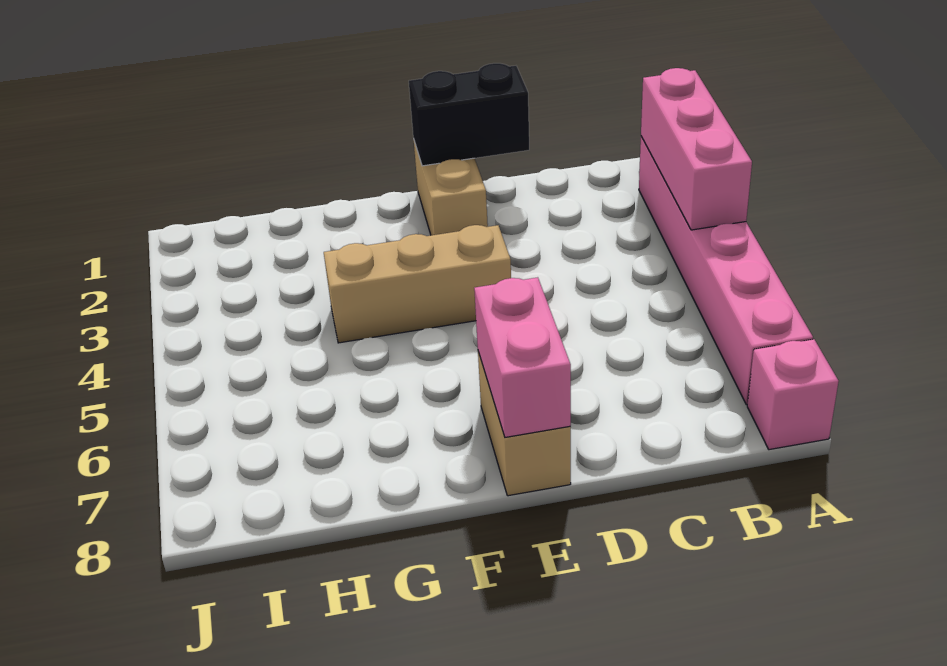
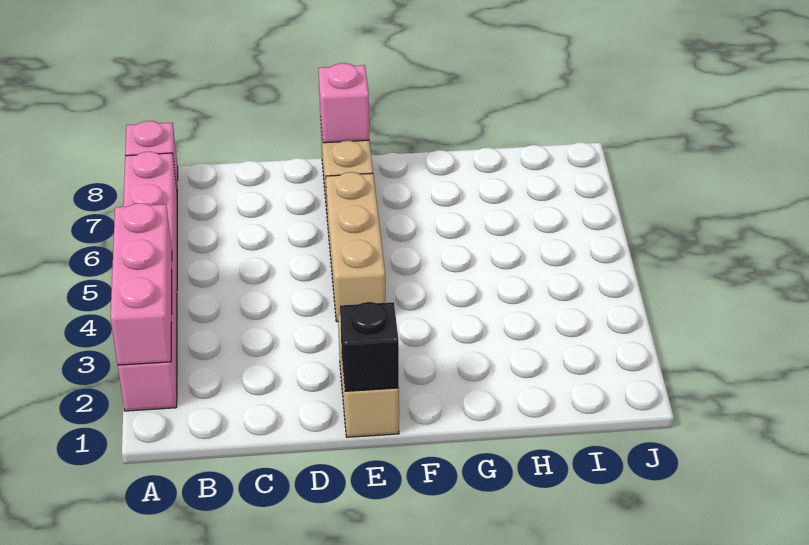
black 1x2 brick [409,63,529,166] -> black 1x1 brick [340,302,399,391]
tan 1x3 brick [324,225,511,343] -> tan 1x3 brick turned to [326,172,385,322]
pink 1x2 brick [474,277,571,437] -> pink 1x1 brick [319,63,369,143]

